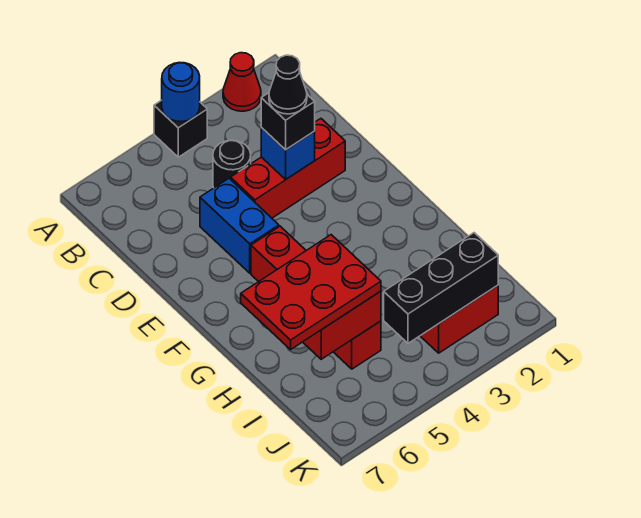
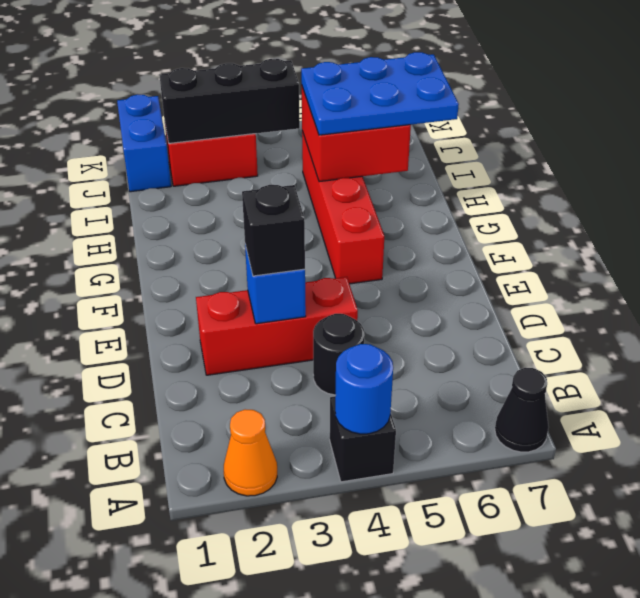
red 1x1 cone [223,53,261,111] -> orange 1x1 cone [224,409,277,496]
black 1x1 cone [269,55,307,114] -> black 1x1 cone moved to [495,368,549,452]
blue 1x2 brick [200,178,279,273] -> blue 1x2 brick moved to [117,95,171,192]
red 2x3 plate [241,235,381,349] -> blue 2x3 plate [301,52,459,135]

